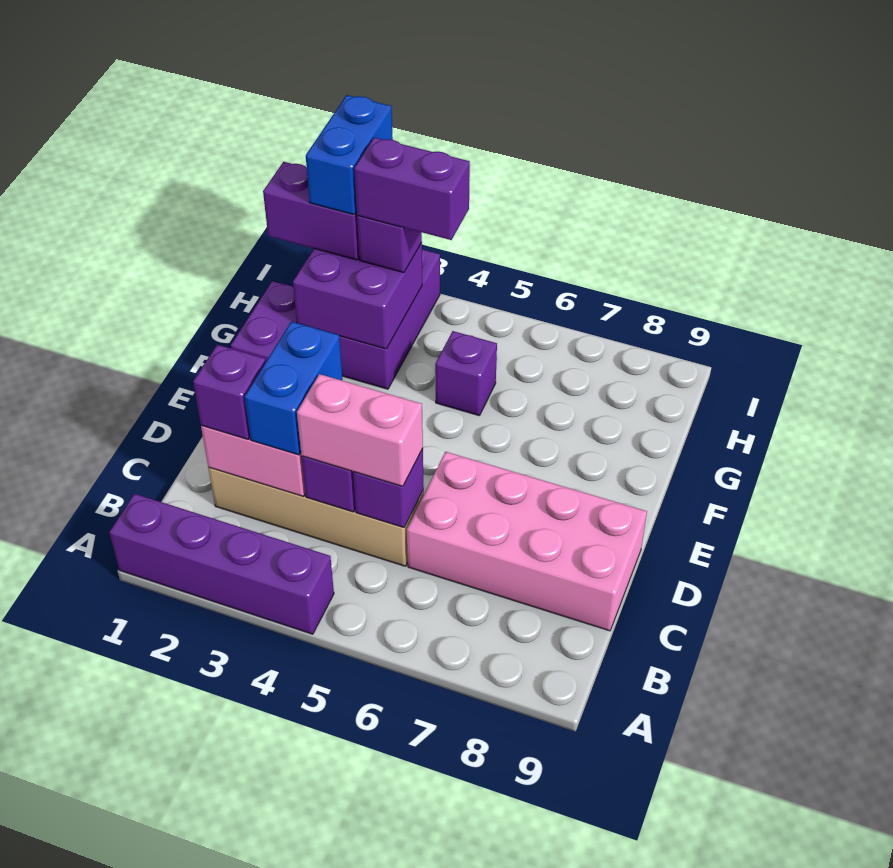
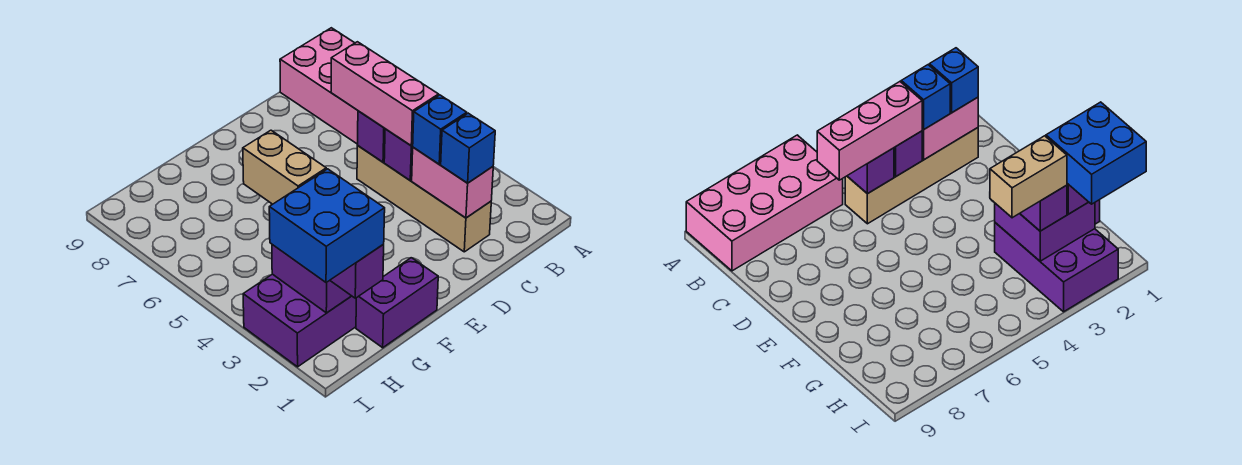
purple 1x4 brick [109,494,334,634] -> none
purple 1x1 brick [193,345,266,439] -> blue 1x1 brick [441,113,495,183]
blue 1x2 brick [245,322,342,455] -> blue 1x1 brick [412,95,467,164]
pink 1x2 brick [297,374,423,486] -> pink 1x3 brick [331,42,439,146]
pink 2x4 brick [407,452,647,631] -> pink 2x4 brick moved to [280,28,358,144]
purple 1x1 brick [435,331,497,416] -> none
blue 1x2 brick [306,95,393,215] -> blue 2x2 brick [269,169,385,283]
purple 1x2 brick [354,137,470,240] -> tan 1x2 brick [243,130,326,204]

